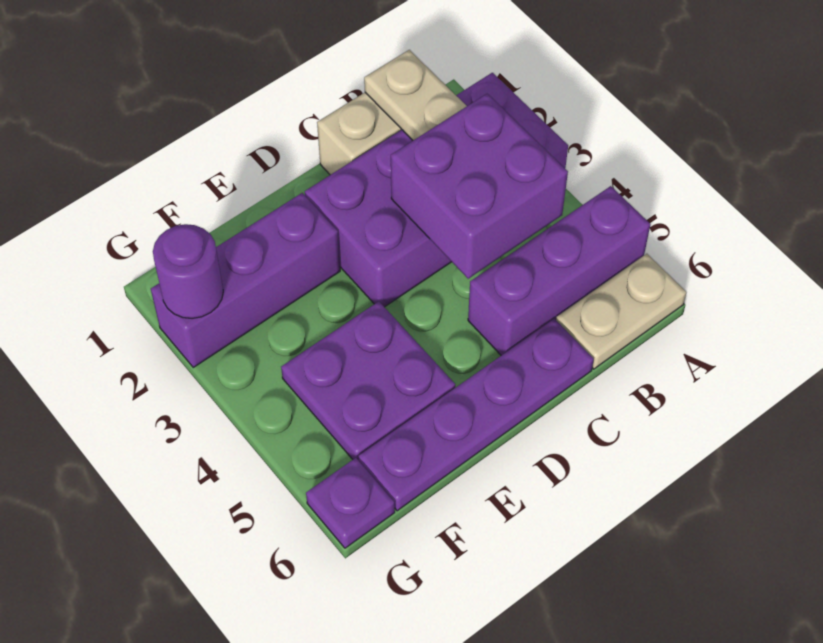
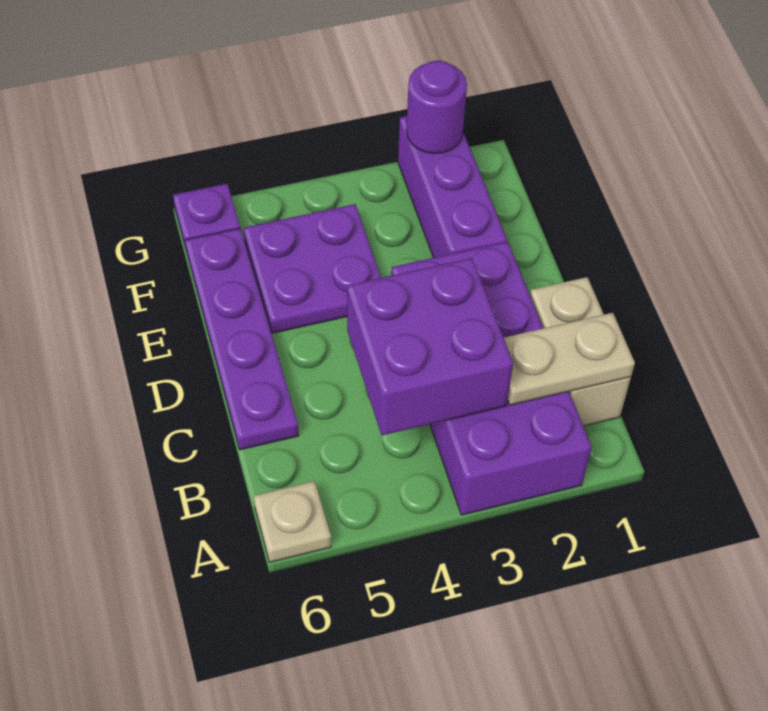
purple 1x3 brick [468,186,650,355] -> none
tan 1x2 plate [556,254,686,369] -> tan 1x1 plate [254,481,331,562]

